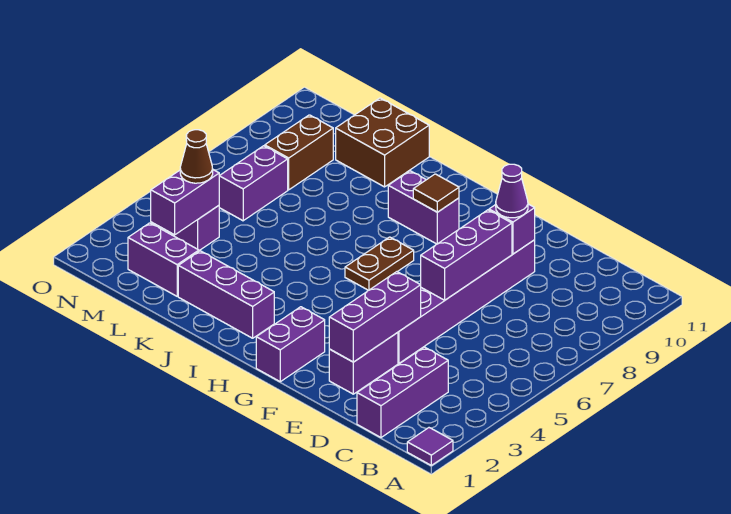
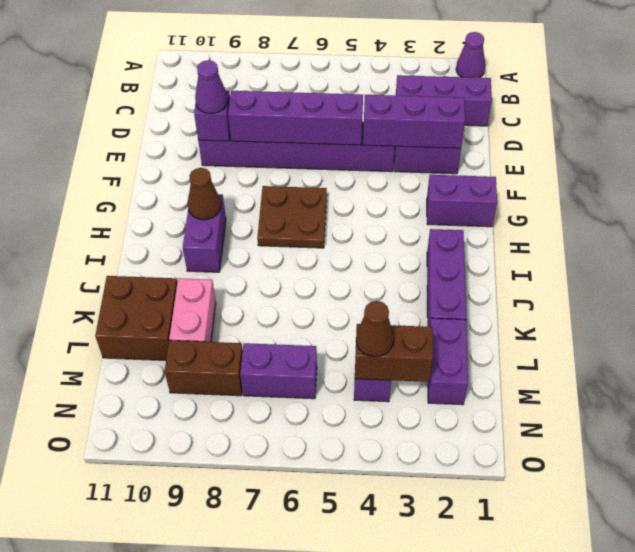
purple 1x1 tile [407,428,453,465] -> purple 1x1 cone [456,32,485,78]
purple 1x3 brick [421,210,512,300] -> purple 1x4 brick [228,91,363,145]
brown 1x2 plate [345,237,414,290] -> brown 2x2 plate [257,186,327,248]
brown 1x1 tile [413,174,459,212] -> brown 1x1 cone [188,168,221,220]
none -> pink 1x2 brick [169,278,216,342]
purple 1x2 brick [151,170,219,235] -> brown 1x2 brick [355,324,433,382]

